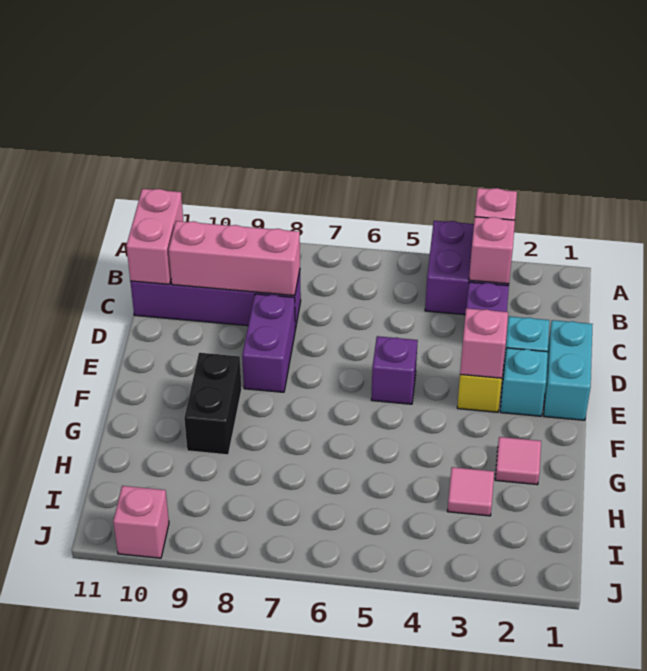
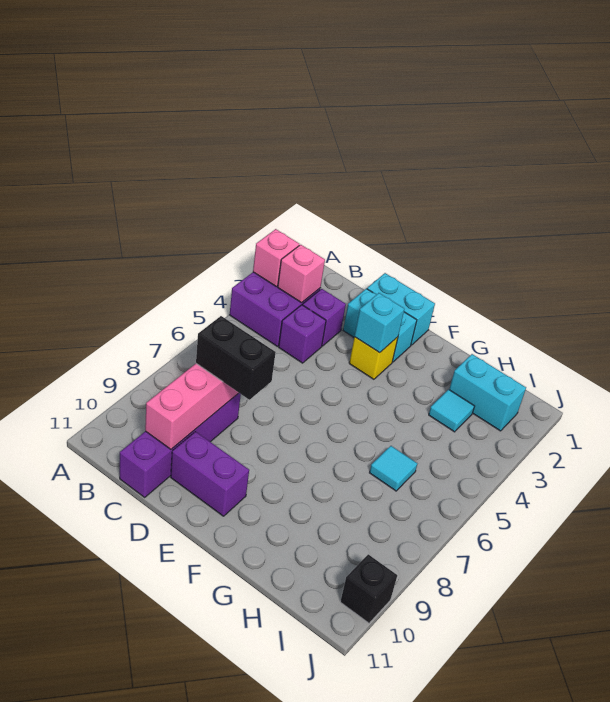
pink 1x2 brick [126,189,183,284] -> none
purple 1x2 brick [242,294,295,392] -> purple 1x2 brick moved to [171,432,249,516]
pink 1x1 brick [460,308,508,378] -> cyan 1x1 brick [355,293,404,353]
purple 1x1 brick [371,336,418,404] -> purple 1x1 brick moved to [279,305,326,363]
black 1x2 brick [184,353,242,455] -> black 1x2 brick moved to [196,316,276,400]
pink 1x1 tile [495,437,541,485] -> none
none -> cyan 1x2 brick [449,354,526,431]
pink 1x1 tile [448,467,494,516] -> cyan 1x1 tile [429,389,475,432]
none -> cyan 1x1 tile [370,446,418,491]
pink 1x1 brick [113,486,169,558] -> black 1x1 brick [340,554,397,623]

